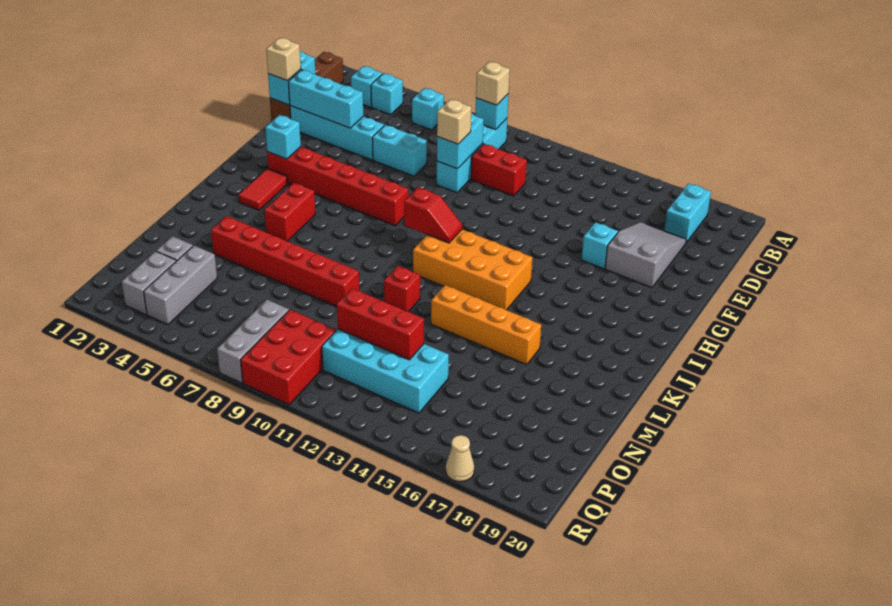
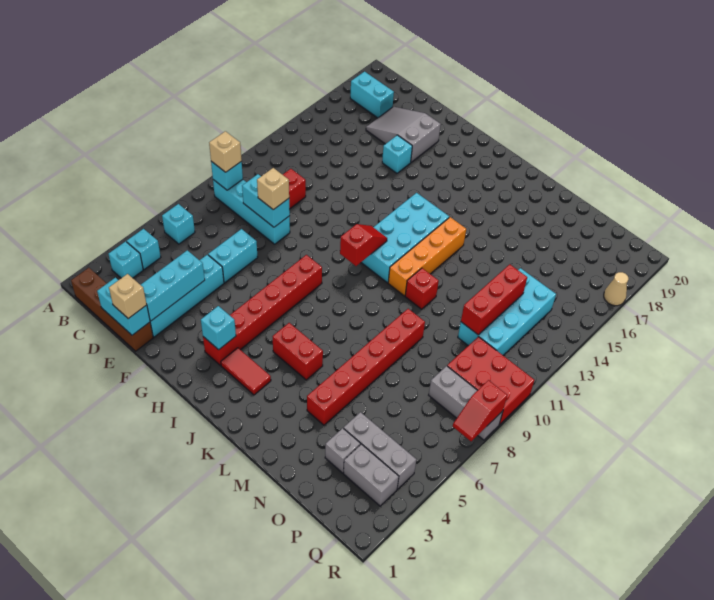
orange 2x4 brick [413,229,533,310] -> cyan 2x4 brick [361,193,449,283]
orange 1x4 brick [431,285,541,365] -> orange 1x4 brick moved to [388,217,466,296]
none -> red 1x2 slope [453,380,507,441]

